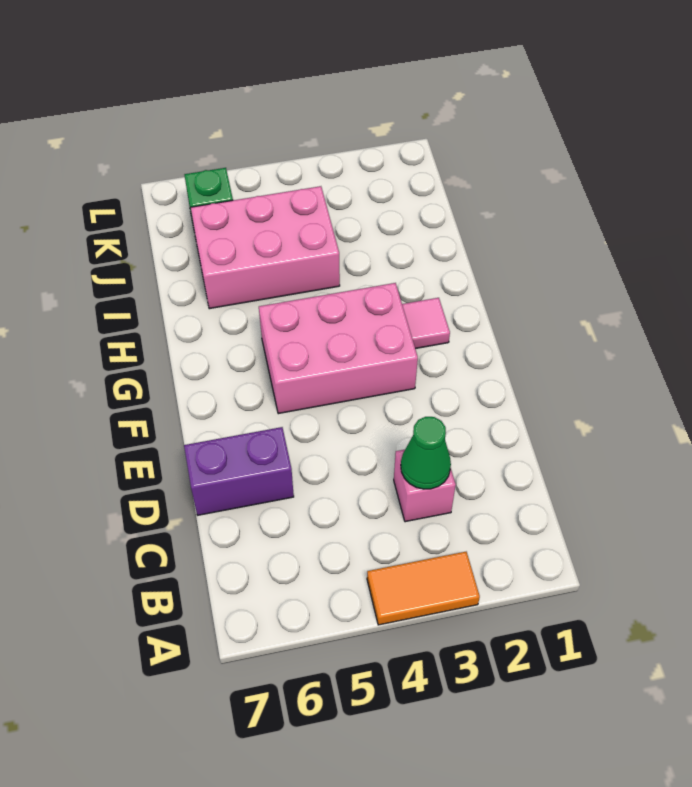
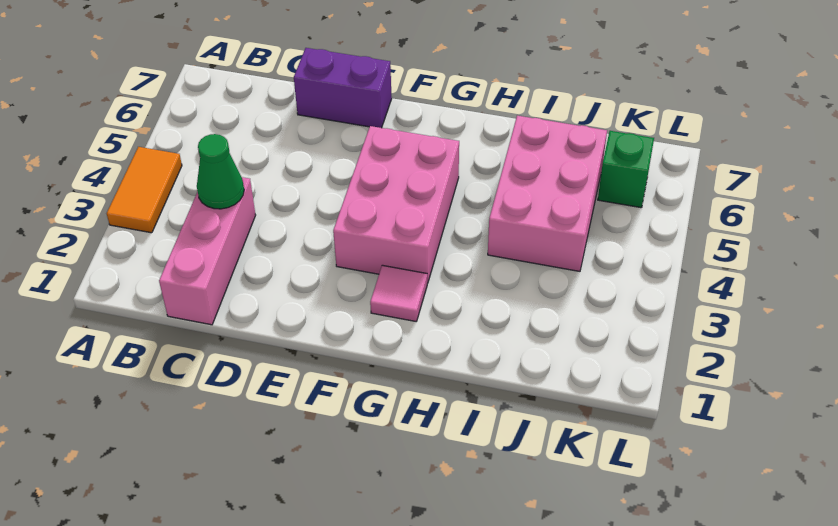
pink 1x1 brick [394,450,456,522] -> pink 1x3 brick [159,177,256,325]
purple 1x2 brick [184,427,294,515] -> purple 1x2 brick turned to [294,48,392,128]

